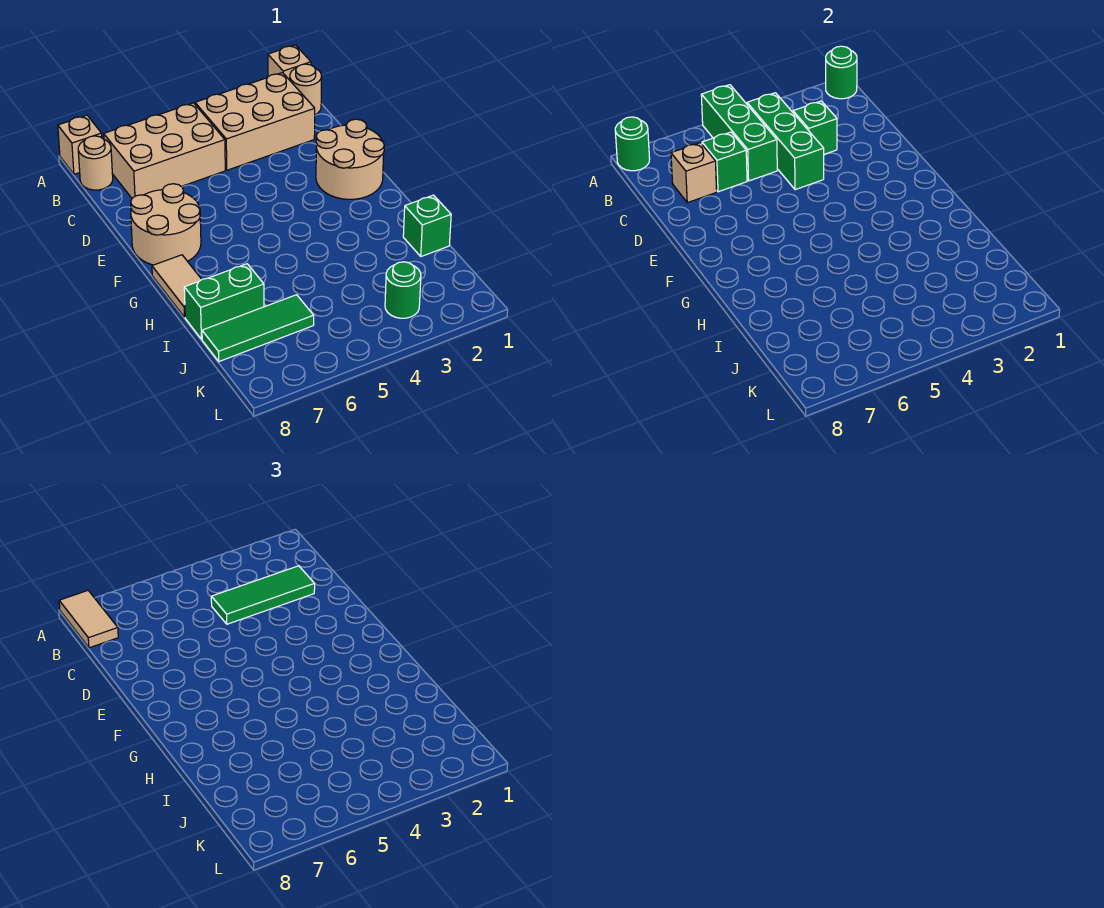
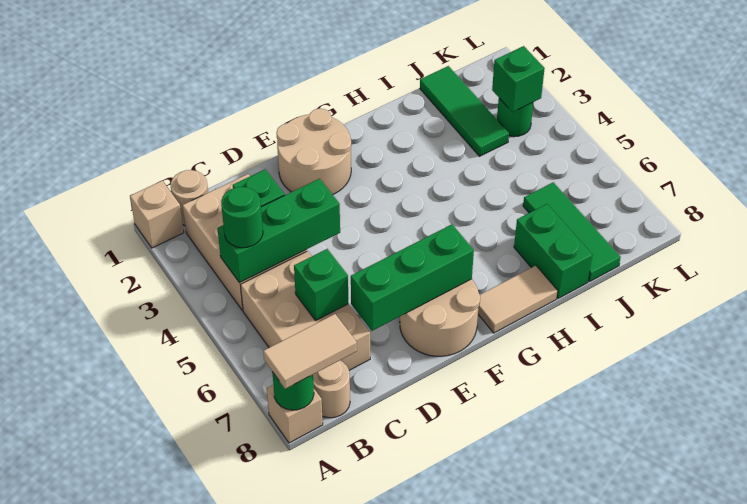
green 1x1 round brick [826,46,857,99] -> green 1x1 round brick moved to [221,187,263,248]
green 1x3 brick [701,85,777,181] -> green 1x3 brick moved to [351,224,474,331]
green 1x3 tile [211,566,315,624] -> green 1x3 tile moved to [420,66,509,156]
tan 1x1 brick [671,143,717,203] -> none
green 1x1 brick [403,195,451,257] -> green 1x1 brick moved to [492,46,545,112]

